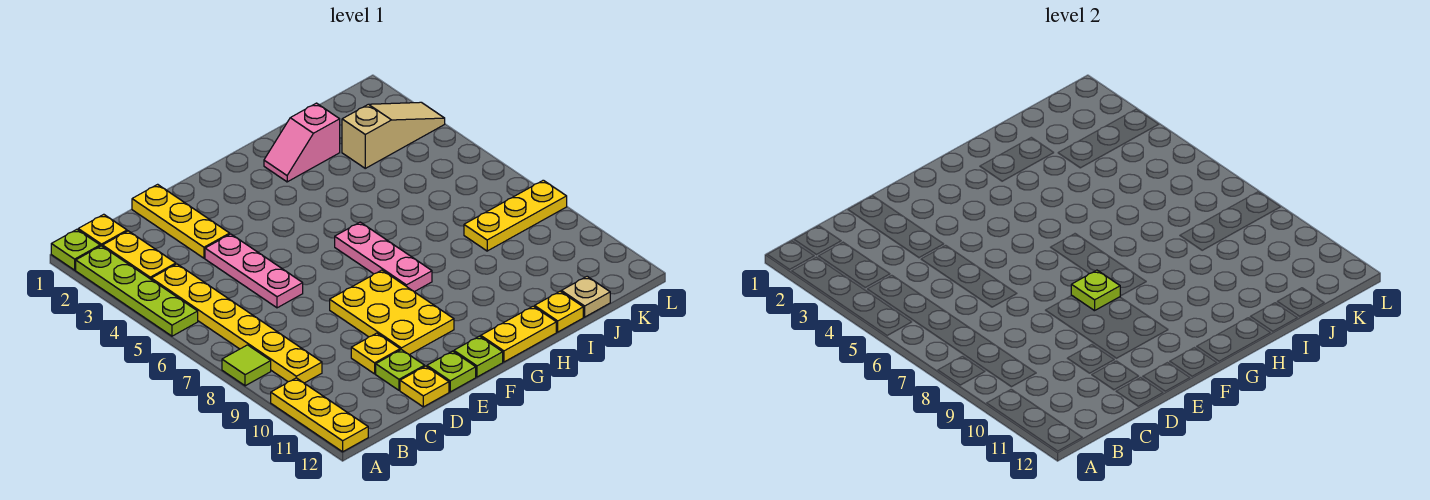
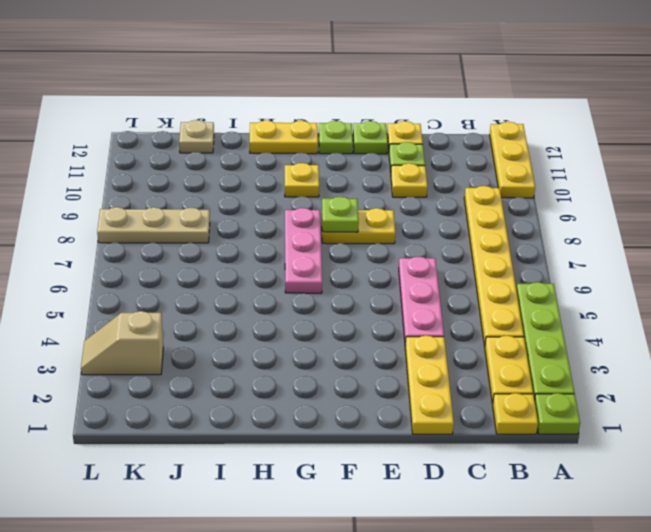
lime 1x1 tile [222,345,271,386] -> none
yellow 2x3 plate [330,270,454,355] -> yellow 1x2 plate [322,208,395,244]
pink 1x2 slope [264,103,340,182] -> none
yellow 1x1 plate [535,291,583,332] -> yellow 1x1 plate moved to [285,163,319,197]
tan 1x3 slope [342,102,445,168] -> tan 1x2 slope [81,311,163,375]
yellow 1x3 plate [464,180,567,251] -> tan 1x3 plate [97,207,210,243]

